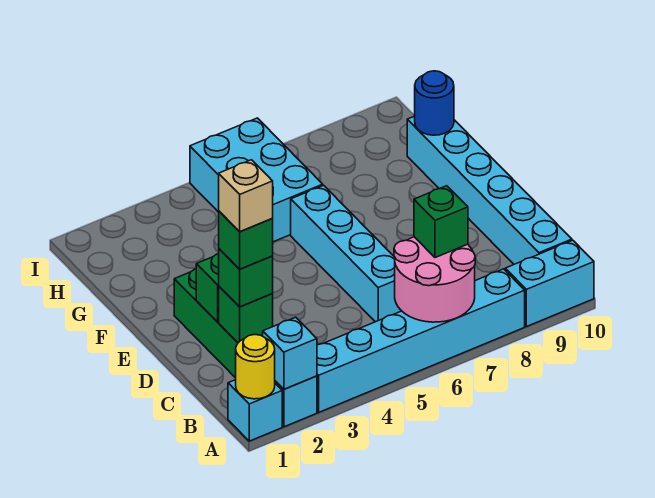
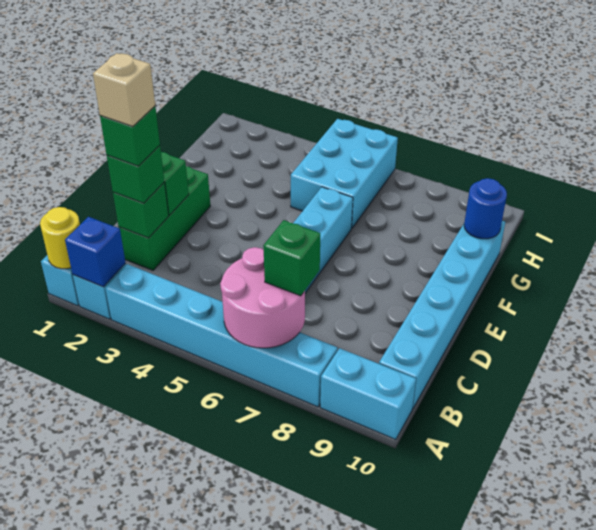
cyan 1x1 brick [263,317,317,389] -> blue 1x1 brick [65,217,126,287]

